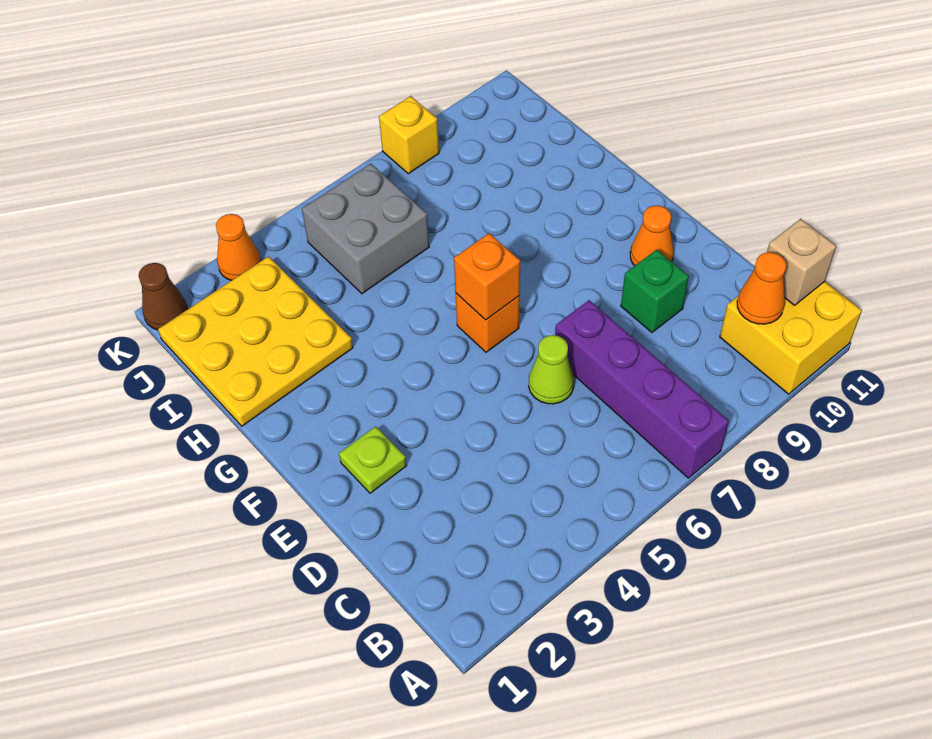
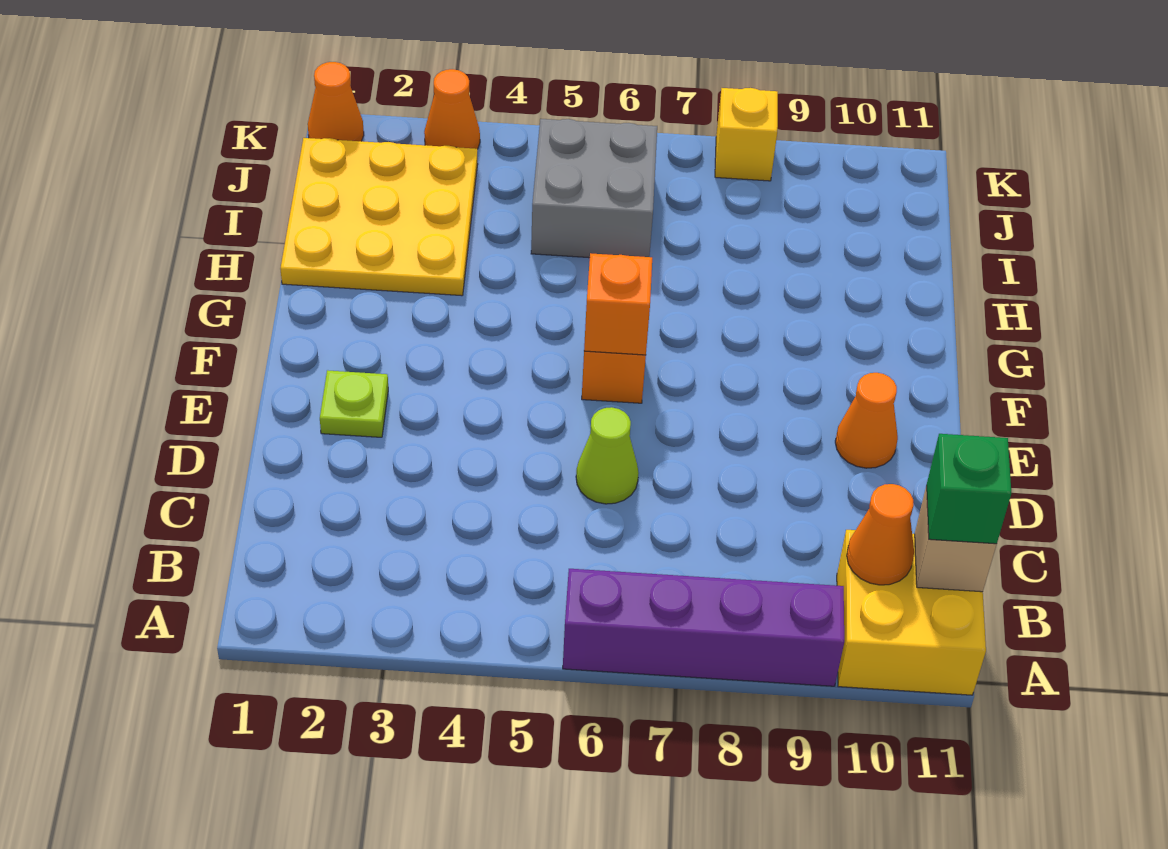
purple 1x4 brick [555,300,729,478] -> purple 1x4 brick turned to [563,569,844,686]
green 1x1 brick [621,250,689,333] -> green 1x1 brick moved to [926,434,1011,544]
brown 1x1 cone [139,263,187,330] -> orange 1x1 cone [308,62,364,141]

